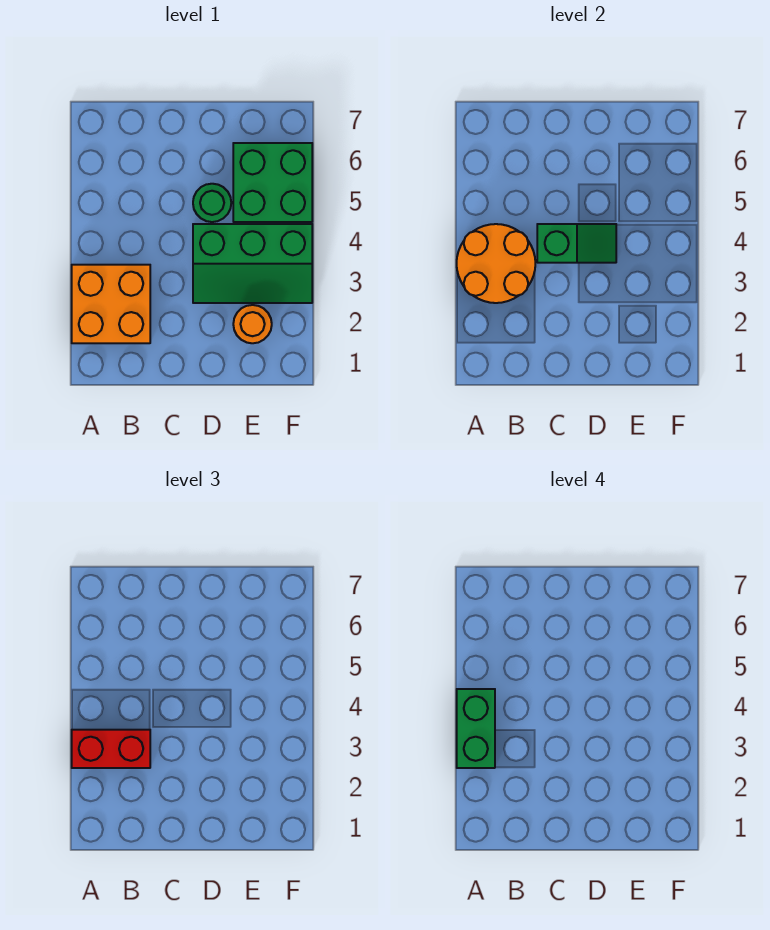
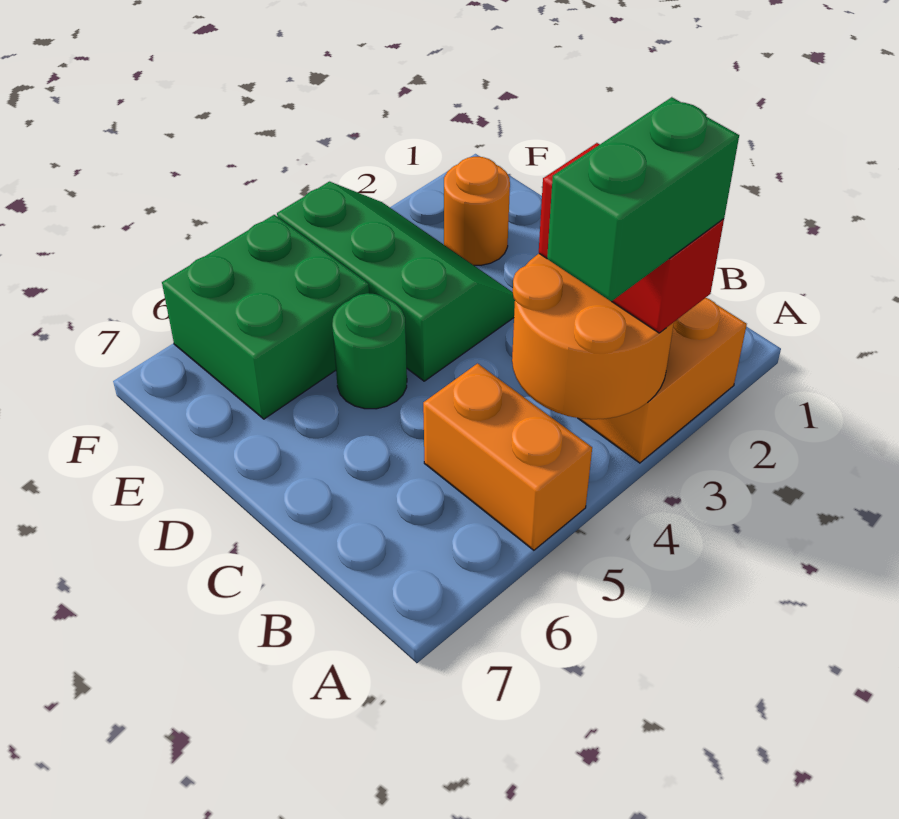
none -> orange 1x2 brick [423,364,592,550]
green 1x2 slope [537,224,616,263] -> none

